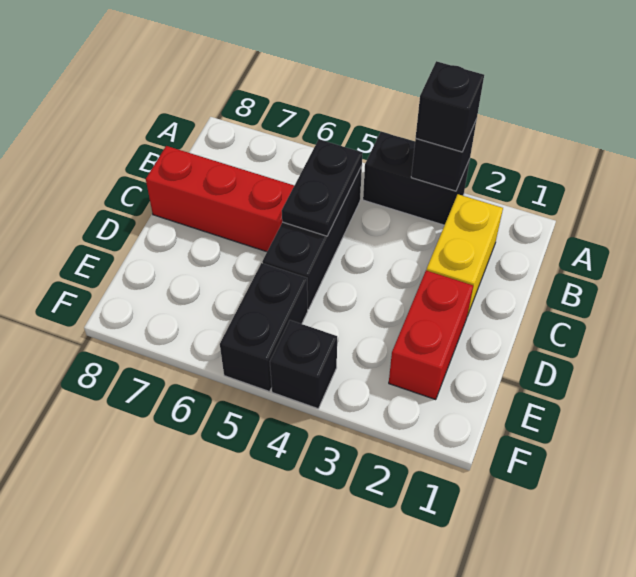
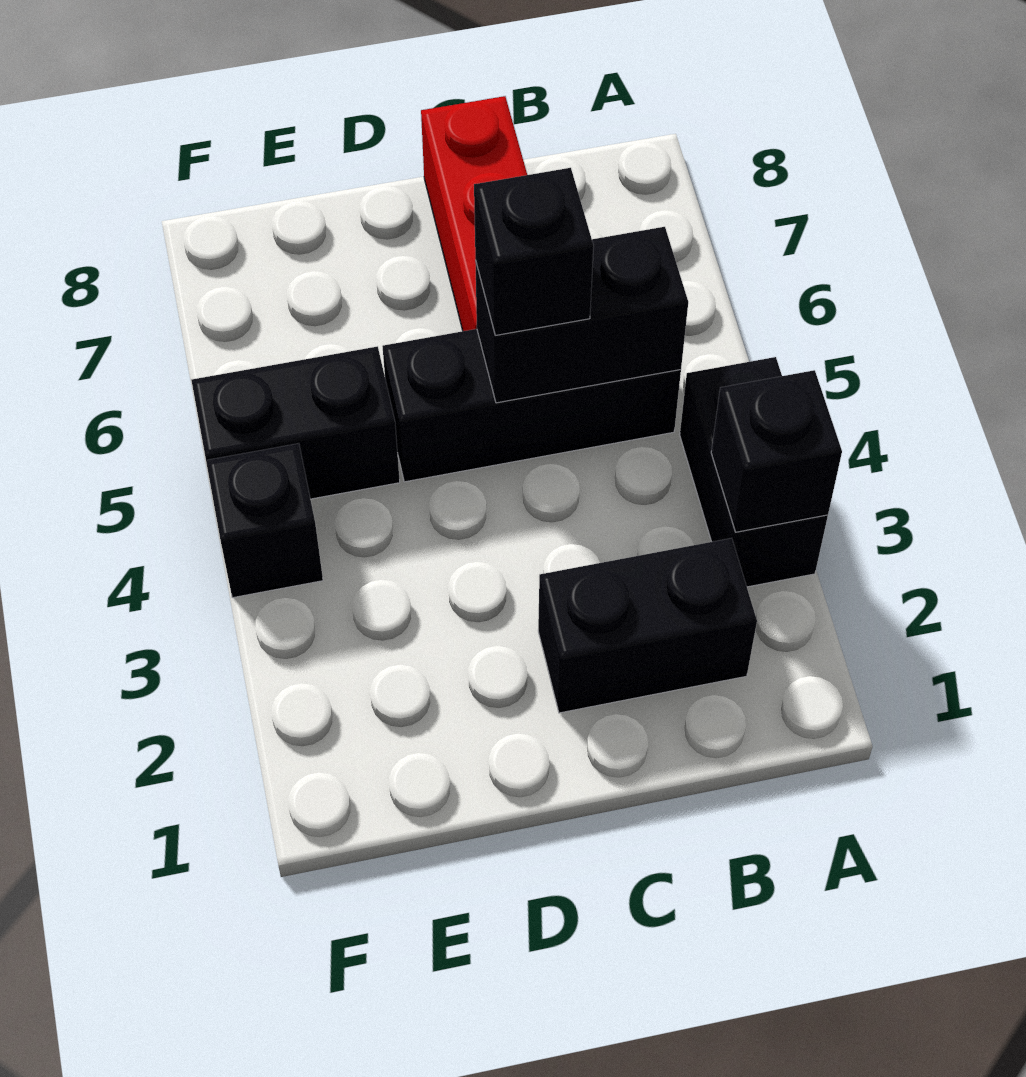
black 1x1 brick [416,61,484,152] -> black 1x1 brick moved to [474,168,594,335]
yellow 1x2 brick [427,194,503,316] -> black 1x2 brick [538,538,757,713]
black 1x2 plate [282,139,362,236] -> black 1x2 brick [475,227,688,403]
red 1x2 brick [389,270,473,400] -> none

